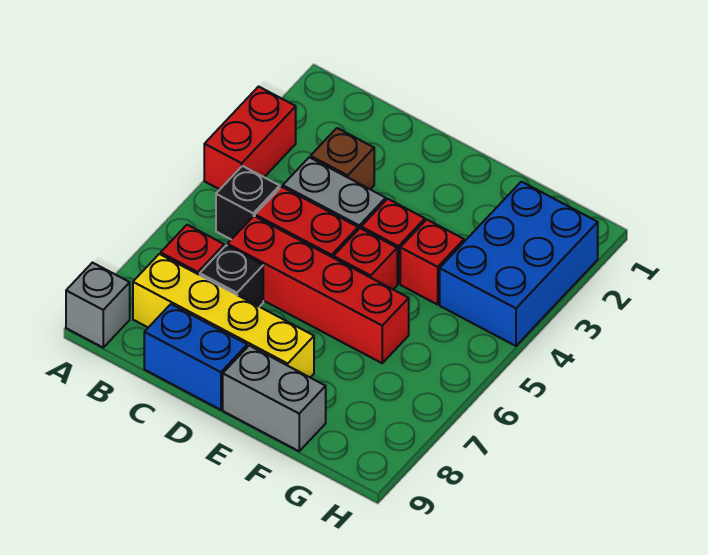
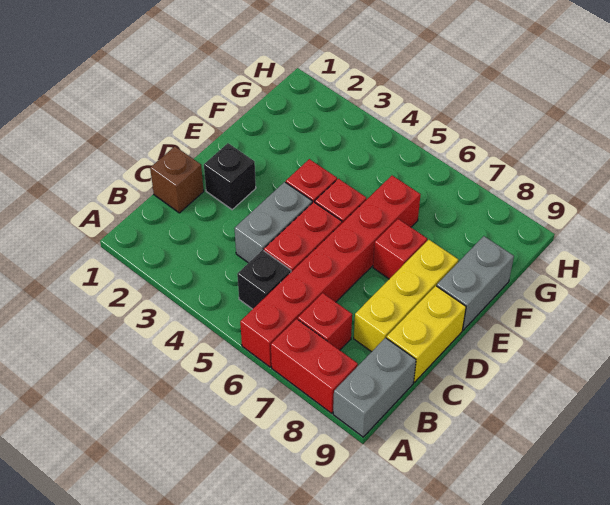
red 1x2 brick [204,87,296,189] -> red 1x2 brick moved to [271,319,358,413]
grey 1x1 brick [66,263,130,347] -> grey 1x2 brick [333,338,416,437]
yellow 1x4 brick [133,254,314,377] -> yellow 1x3 brick [354,240,458,352]
brown 1x1 brick [311,128,374,189] -> brown 1x1 brick moved to [150,147,204,213]
red 1x4 brick [227,216,409,363] -> red 1x6 brick [240,176,421,367]
black 1x1 brick [200,245,263,307] -> black 1x1 brick moved to [204,143,256,210]
blue 1x2 brick [144,304,247,410] -> yellow 1x2 brick [387,286,466,382]
red 1x1 brick [400,220,464,305] -> red 1x1 brick moved to [373,219,427,279]
blue 2x3 brick [440,182,598,346] -> none

